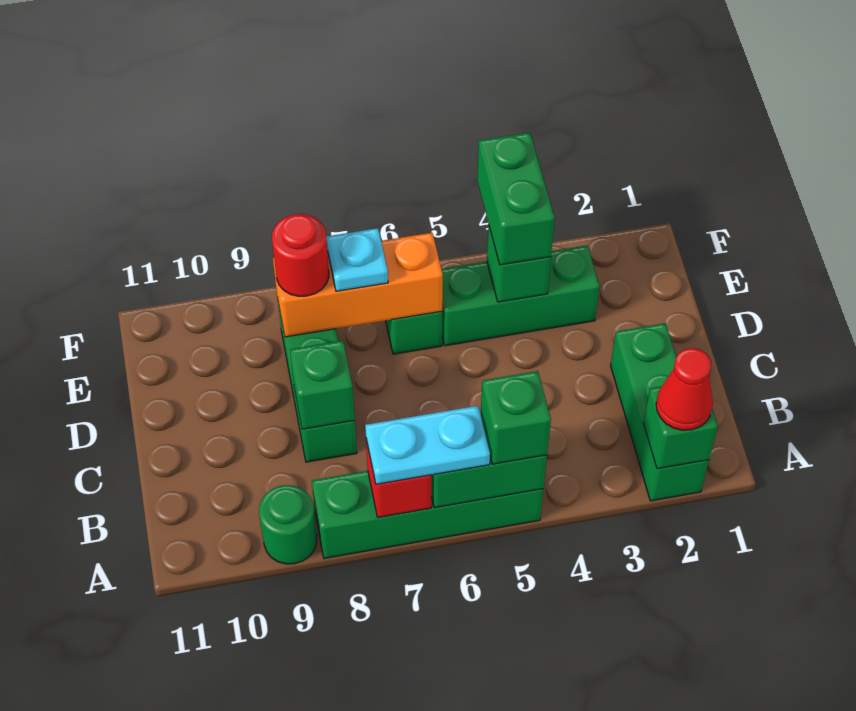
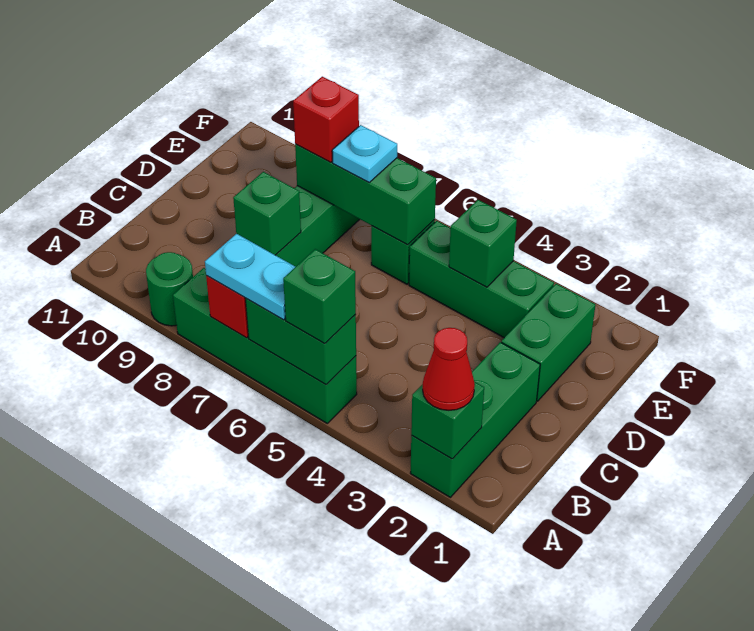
green 1x2 brick [477,133,555,265] -> green 1x2 brick moved to [501,284,595,401]
orange 1x3 brick [273,233,443,337] -> green 1x3 brick [295,144,436,245]
red 1x1 round brick [272,214,329,296] -> red 1x1 brick [293,77,359,163]

